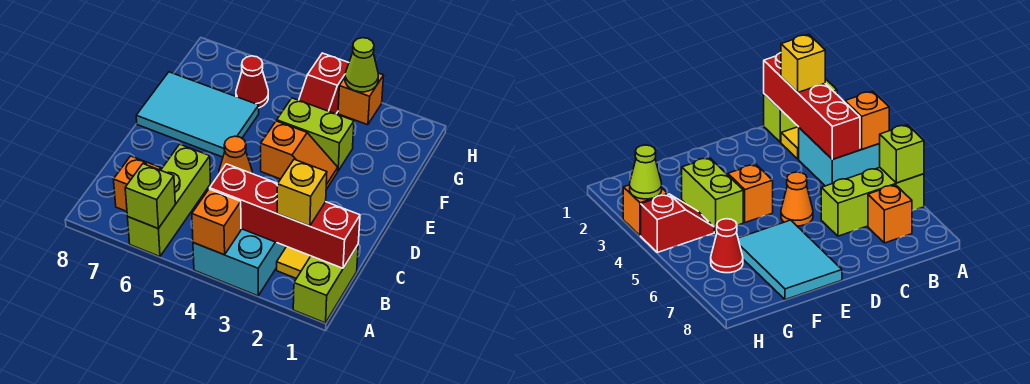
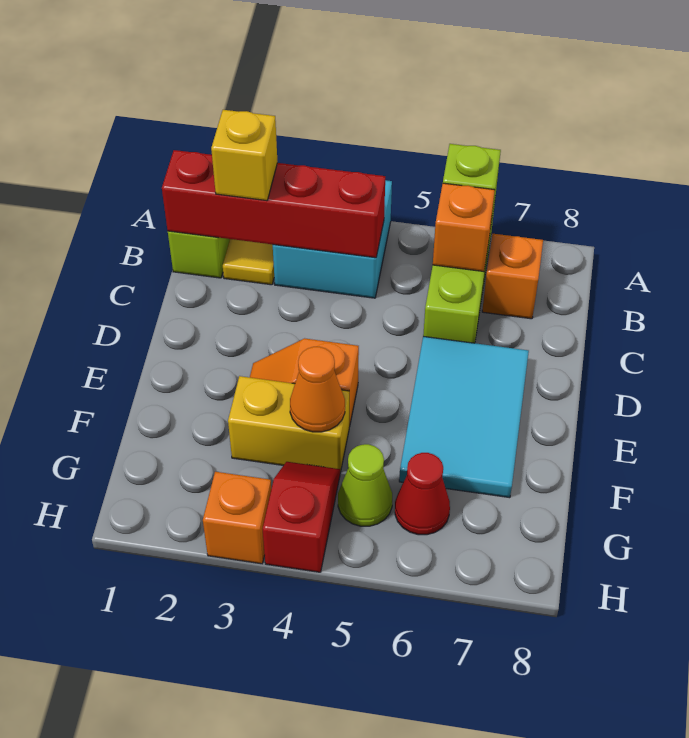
orange 1x1 brick [192,189,241,255] -> orange 1x1 brick moved to [433,183,495,272]
orange 1x1 cone [219,136,252,173] -> orange 1x1 cone moved to [290,347,345,432]
cyan 2x3 tile [136,72,259,157] -> cyan 2x3 tile turned to [399,336,529,498]
lime 1x2 brick [277,98,354,171] -> yellow 1x2 brick [228,376,349,473]
lime 1x1 cone [345,38,378,92] -> lime 1x1 cone moved to [338,444,392,526]

